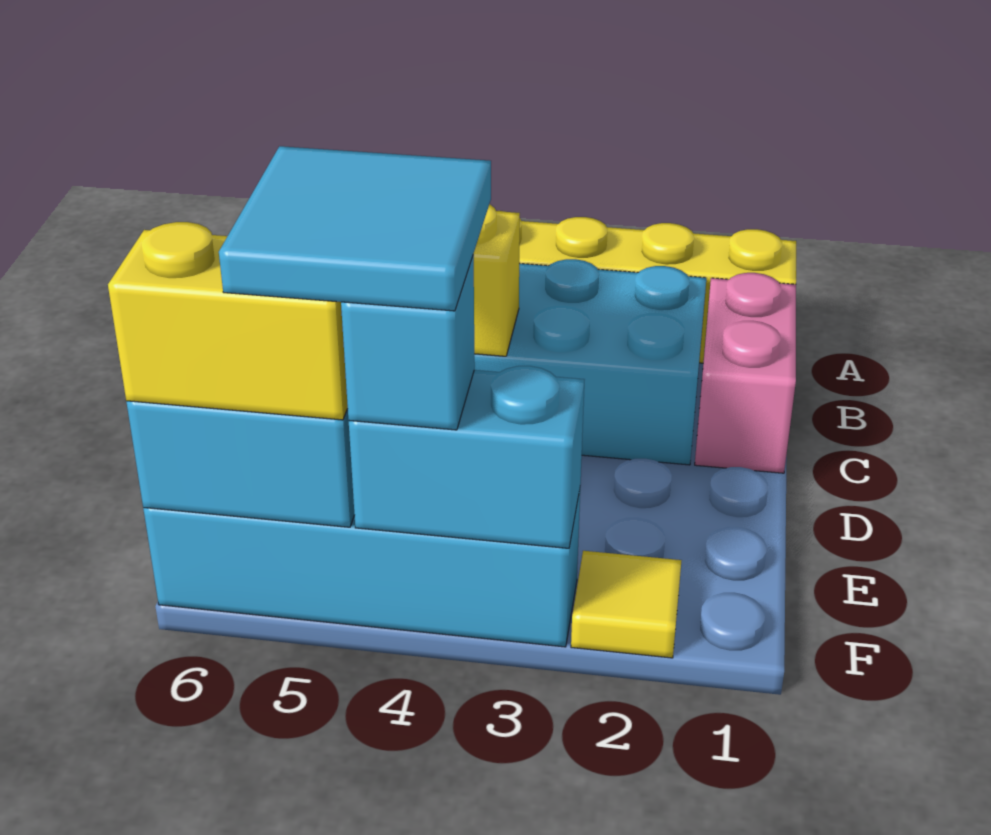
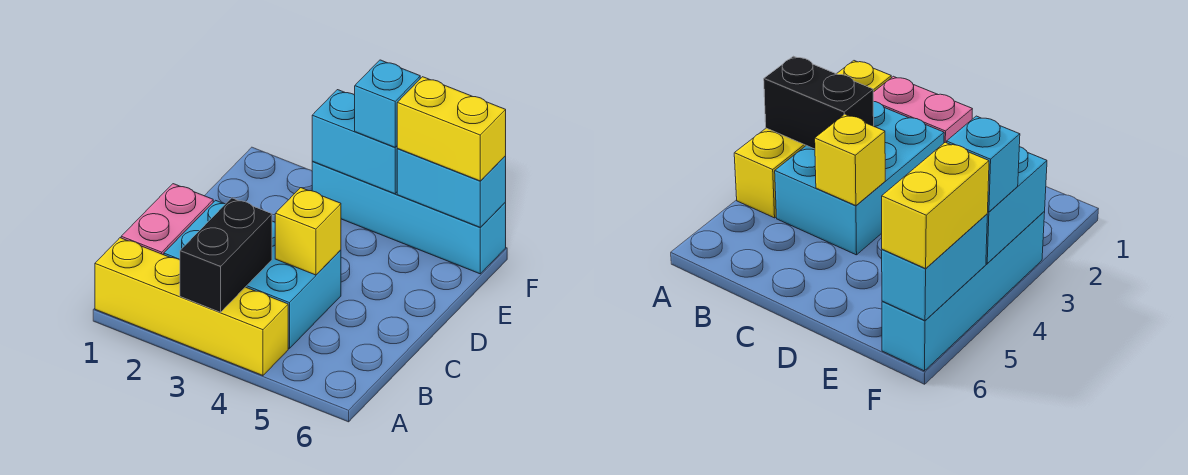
none -> black 1x2 brick [180,198,272,312]
cyan 2x2 tile [219,146,491,311] -> none
yellow 1x1 tile [571,551,682,658] -> none

